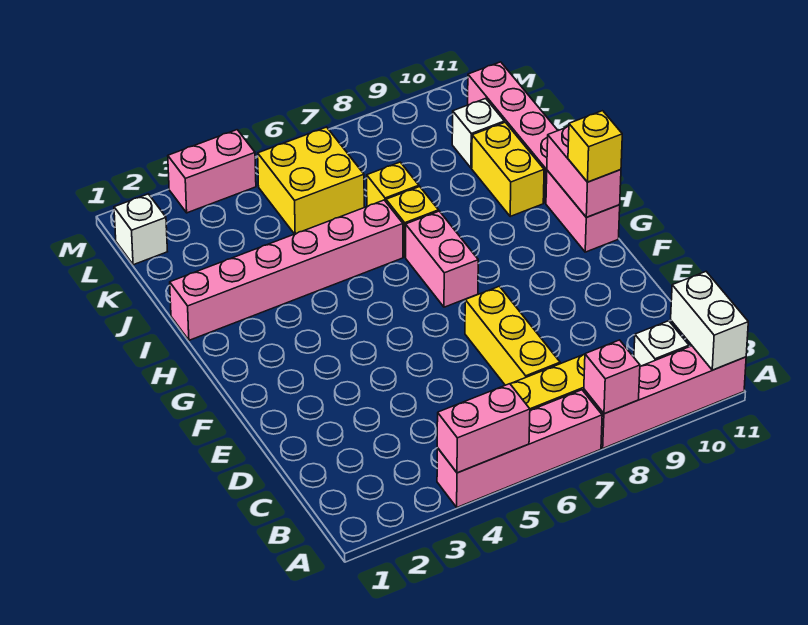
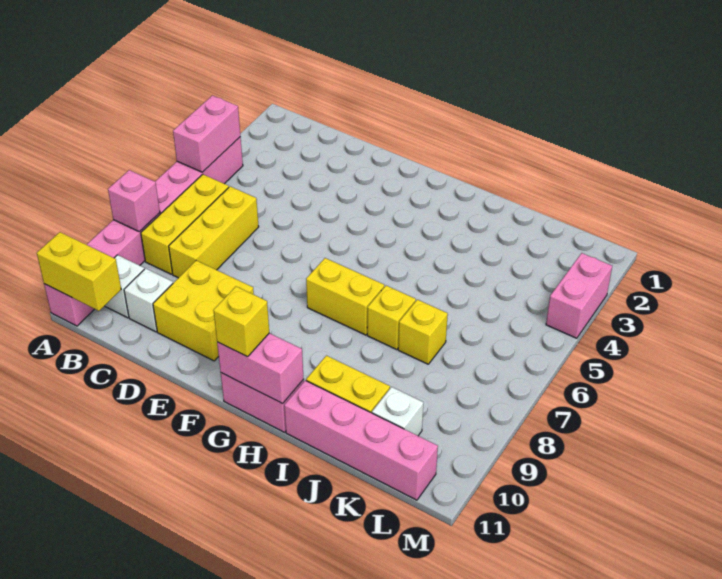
white 1x2 brick [671,272,748,370] -> yellow 1x2 brick [37,232,121,311]
yellow 1x3 brick [465,286,560,385] -> yellow 1x3 brick turned to [169,186,259,278]
pink 1x2 brick [406,211,478,307] -> yellow 1x2 brick [306,258,384,335]
pink 1x6 brick [170,200,403,340] -> none
yellow 2x2 brick [258,127,364,234] -> yellow 2x2 brick moved to [153,261,254,361]
white 1x1 brick [114,194,167,265] -> white 1x1 brick moved to [124,269,173,332]

